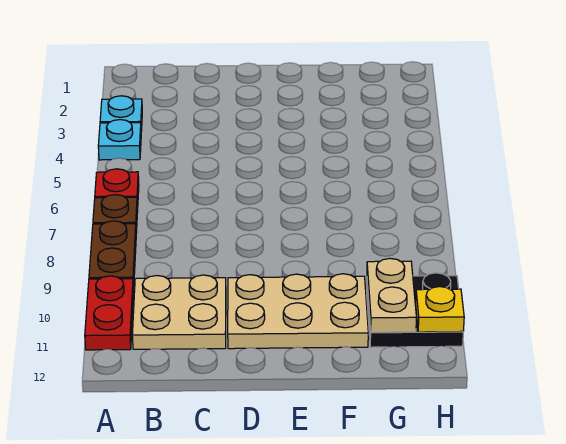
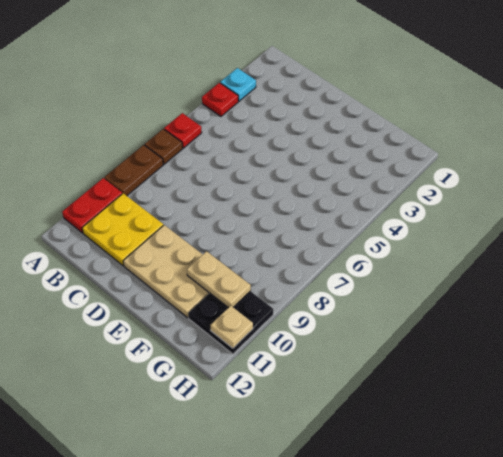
cyan 1x1 plate [98,120,141,160] -> red 1x1 plate [202,83,238,116]
tan 2x2 plate [132,275,226,349] -> yellow 2x2 plate [82,193,163,266]
tan 1x2 plate [367,258,416,332] -> tan 1x2 plate turned to [187,251,251,308]
yellow 1x1 plate [416,287,464,332] -> tan 1x1 plate [210,306,253,348]

